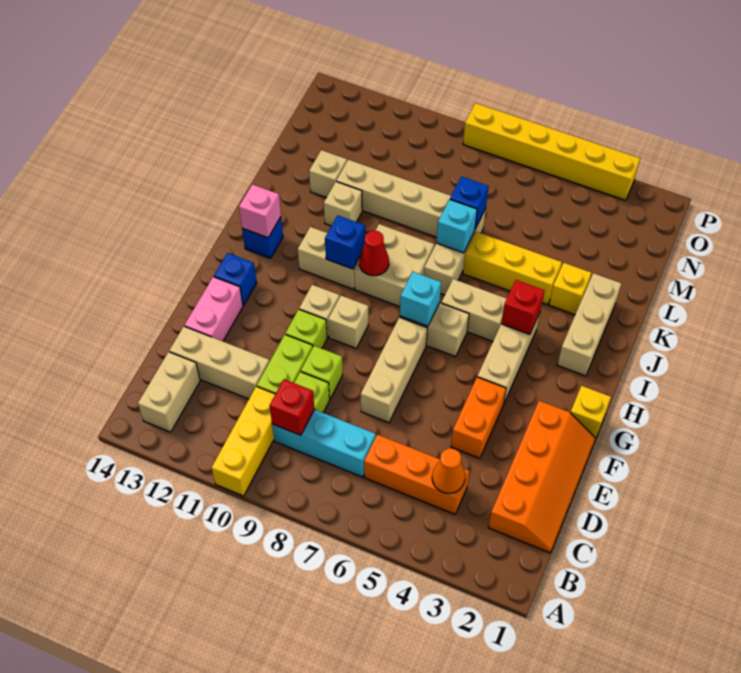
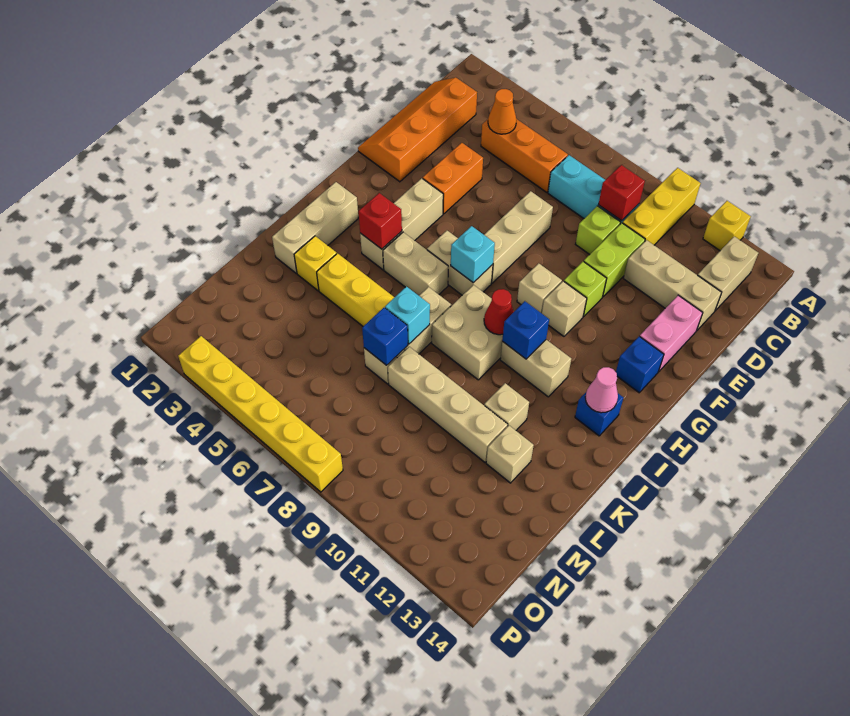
lime 1x1 brick [301,346,343,399] -> none
yellow 1x1 brick [570,386,611,438] -> yellow 1x1 brick moved to [703,201,751,251]
pink 1x1 brick [239,184,281,238] -> pink 1x1 cone [585,367,618,413]

